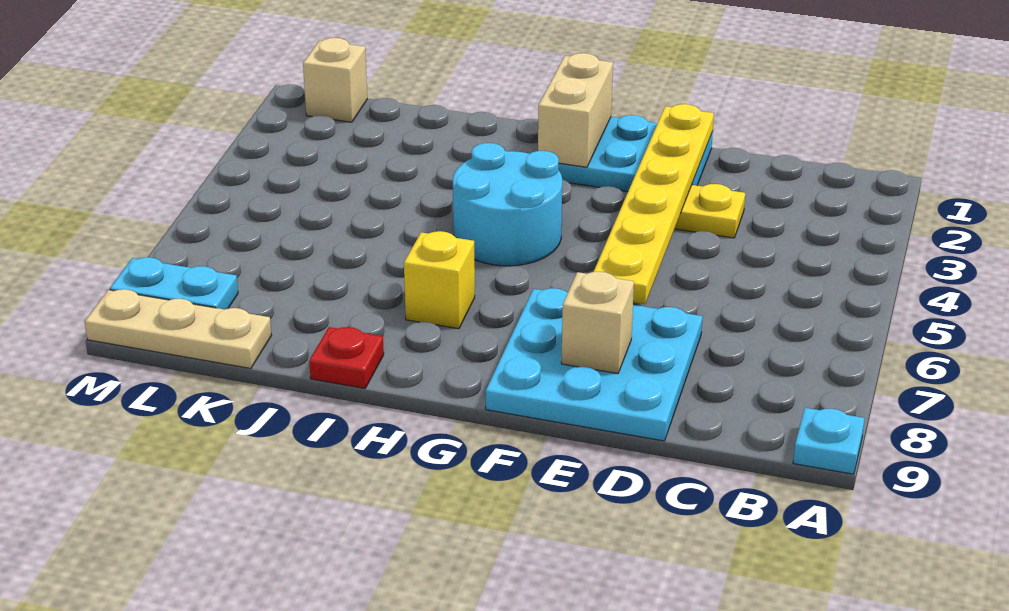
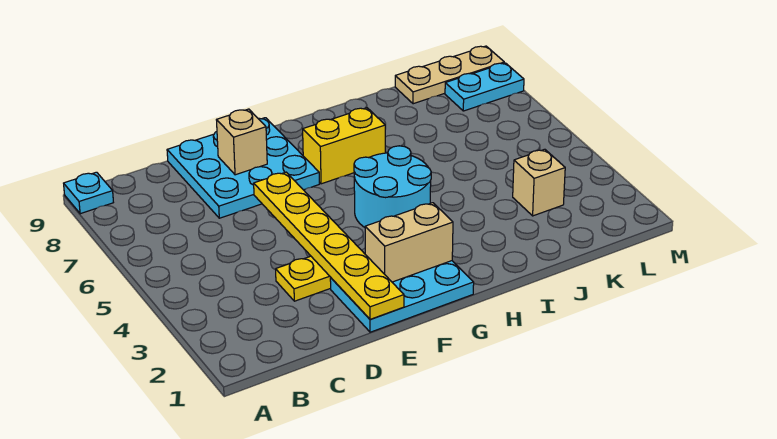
tan 1x2 brick [538,53,613,167] -> tan 1x2 brick turned to [365,203,453,282]
yellow 1x1 brick [404,231,475,329] -> yellow 1x2 brick [303,108,385,184]
red 1x1 plate [309,327,384,388] -> none
tan 1x1 brick [303,38,367,122] -> tan 1x1 brick moved to [513,149,565,216]

